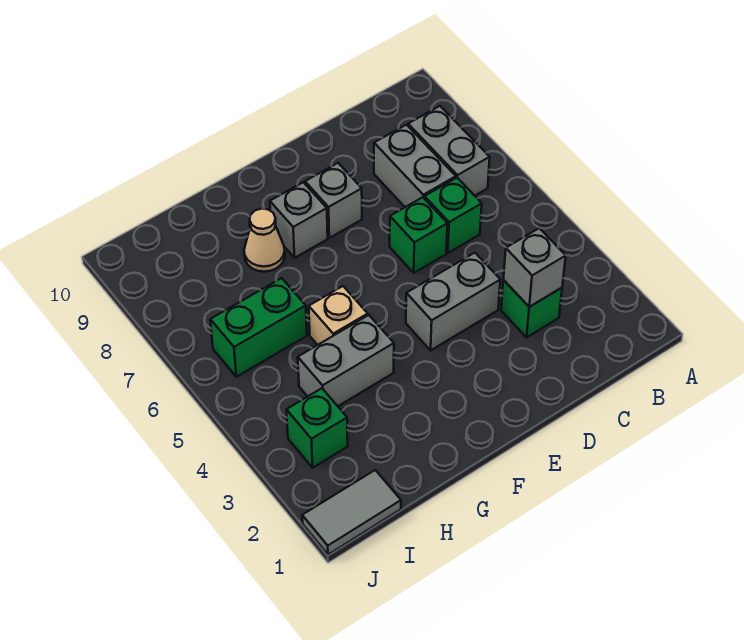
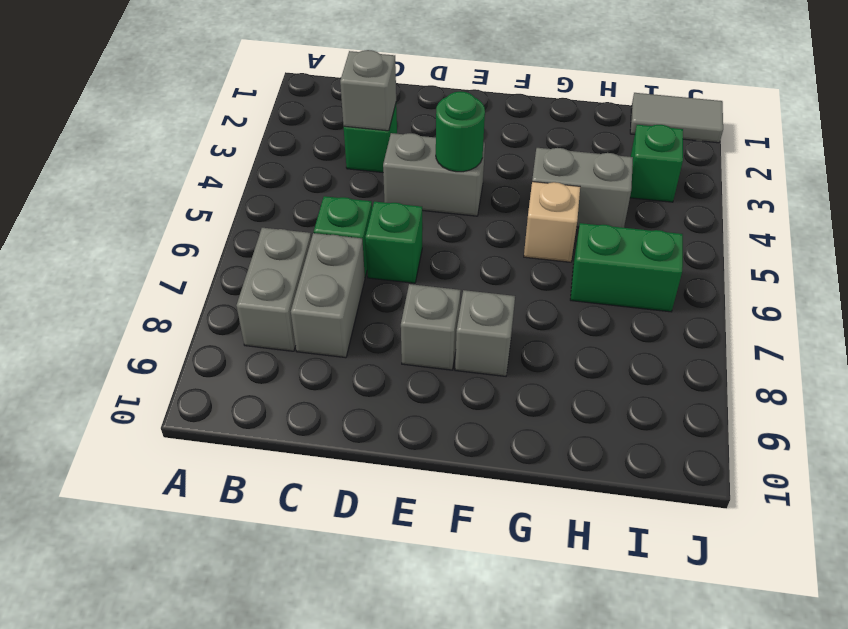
none -> green 1x1 round brick [436,91,485,172]
tan 1x1 cone [244,209,285,272] -> none

